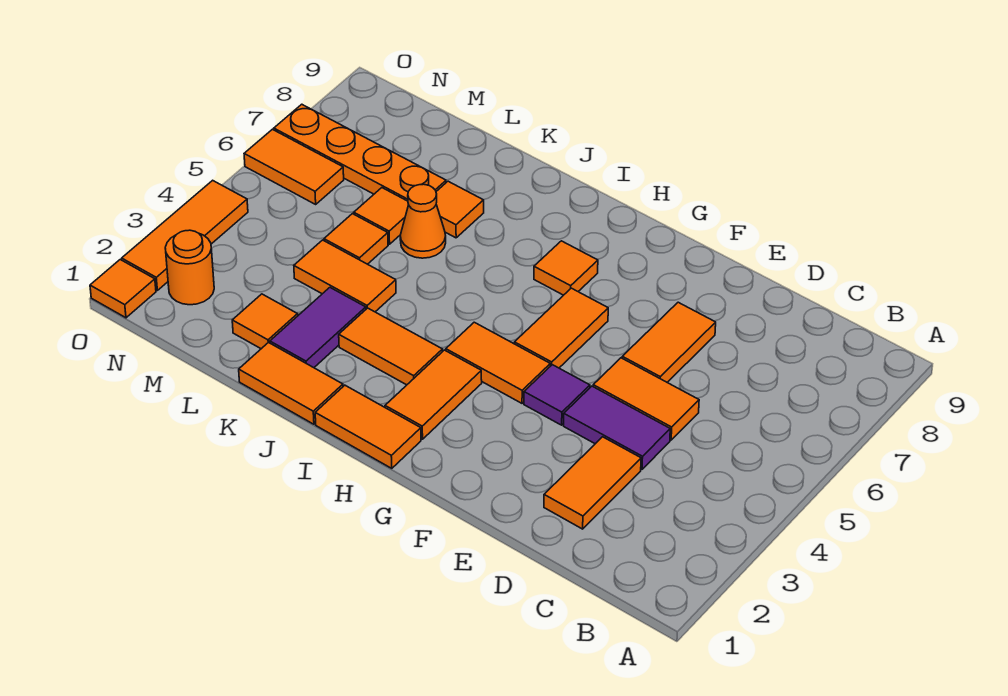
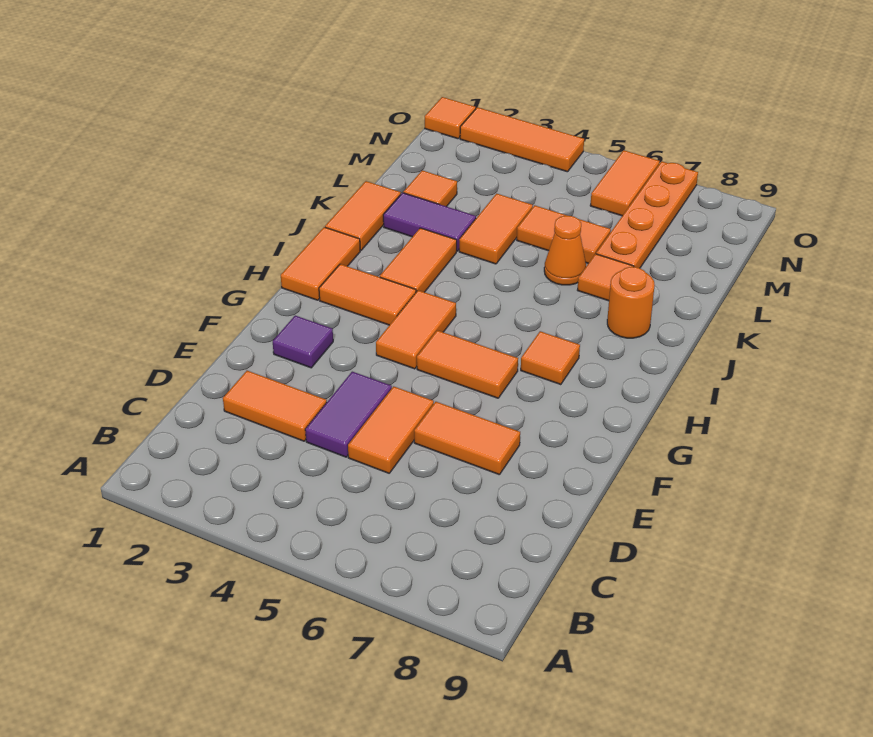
purple 1x1 tile [524,365,590,425] -> purple 1x1 tile moved to [273,316,333,368]
orange 1x1 round brick [165,230,214,305] -> orange 1x1 round brick moved to [607,267,655,338]

